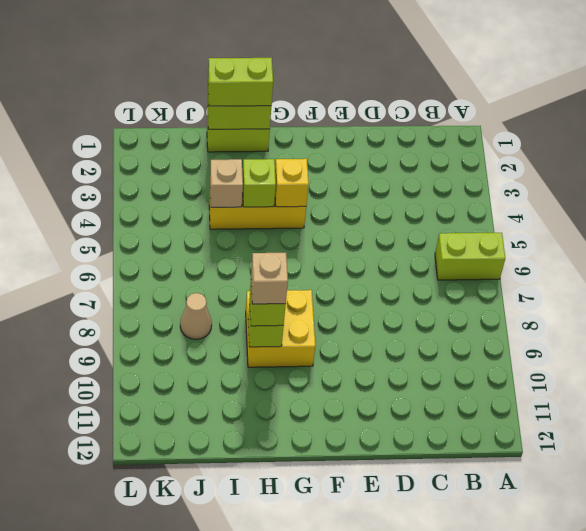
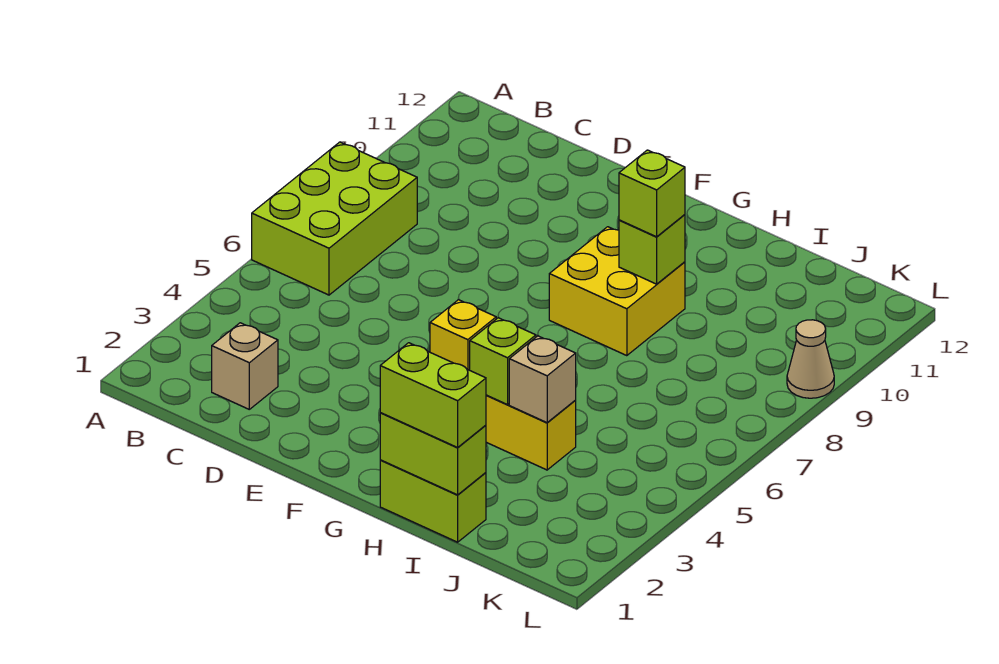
lime 1x2 brick [435,233,505,280] -> lime 2x3 brick [252,142,417,295]
tan 1x1 brick [251,253,288,304] -> tan 1x1 brick moved to [212,323,278,409]
tan 1x1 cone [180,293,212,339] -> tan 1x1 cone moved to [787,320,834,398]

